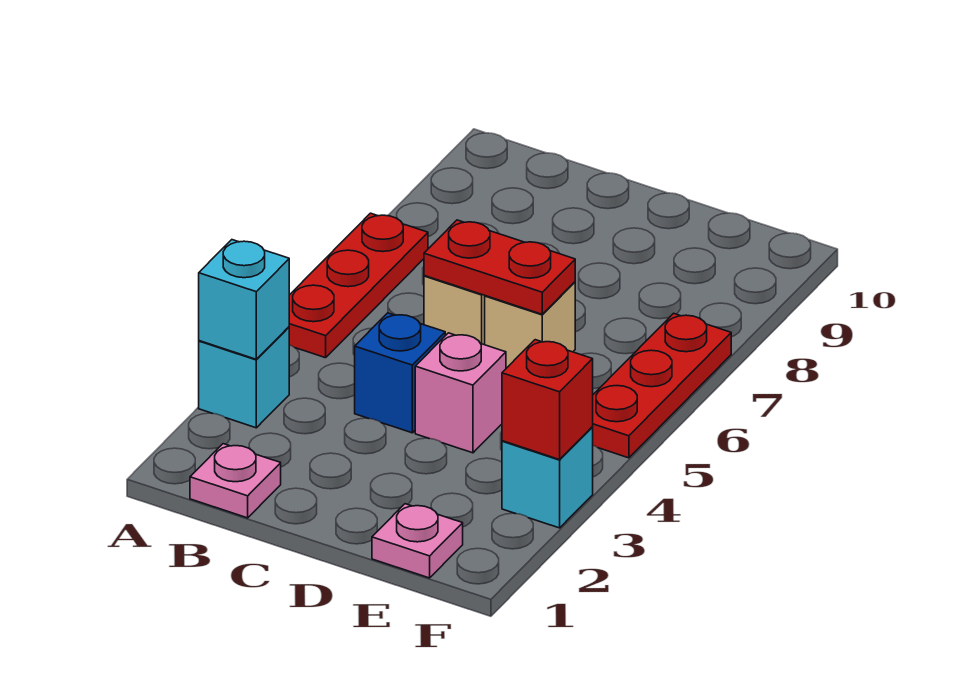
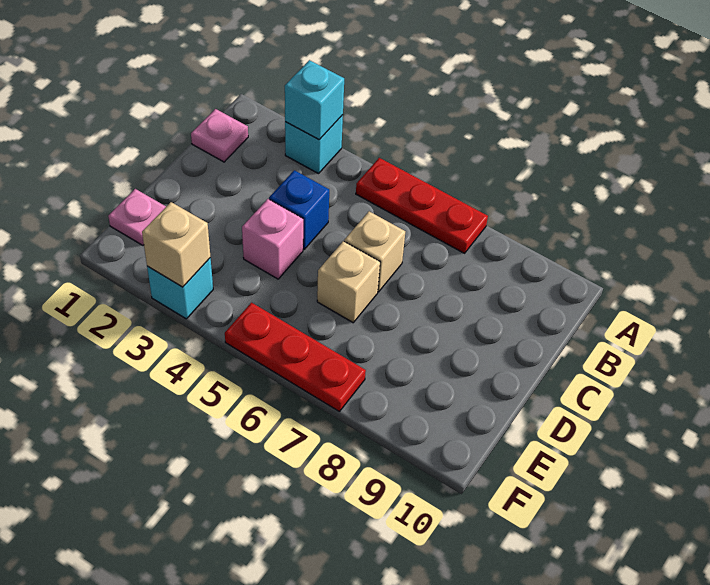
red 1x2 plate [424,220,575,314] -> none
red 1x1 brick [502,340,593,460] -> tan 1x1 brick [142,202,210,287]

